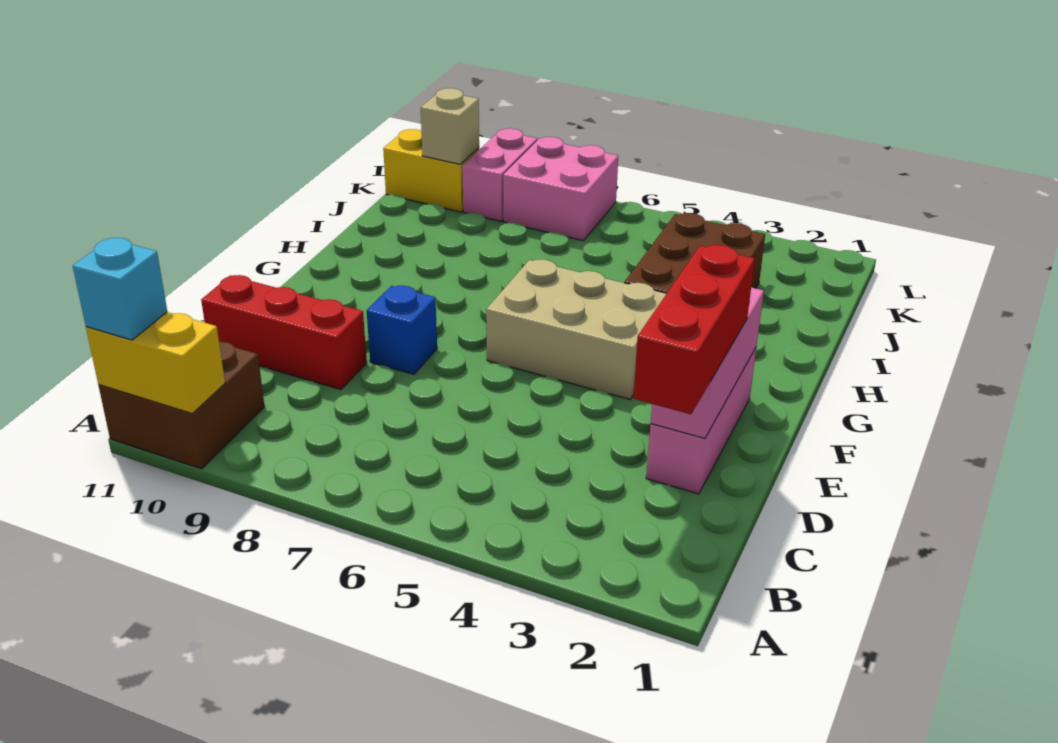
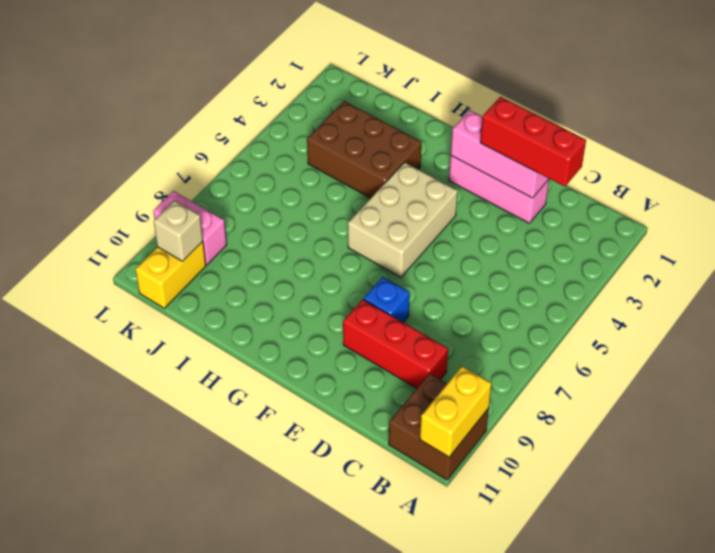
cyan 1x1 brick [73,238,167,340] -> none
red 1x3 brick [201,275,367,389] -> red 1x3 brick turned to [343,299,448,388]
pink 2x2 brick [503,137,618,241] -> none

